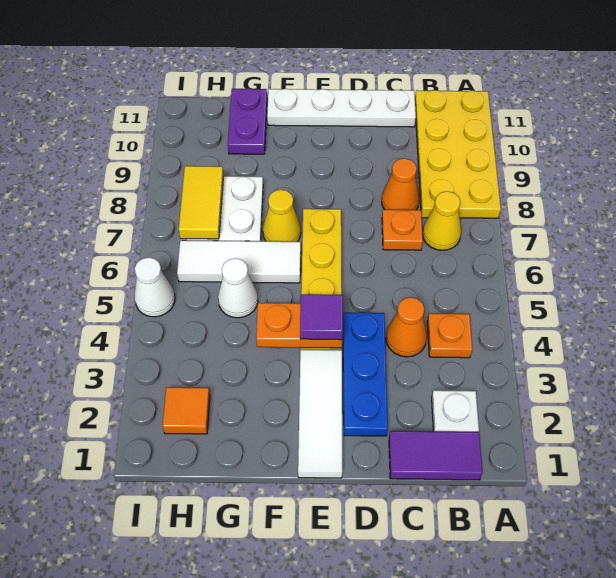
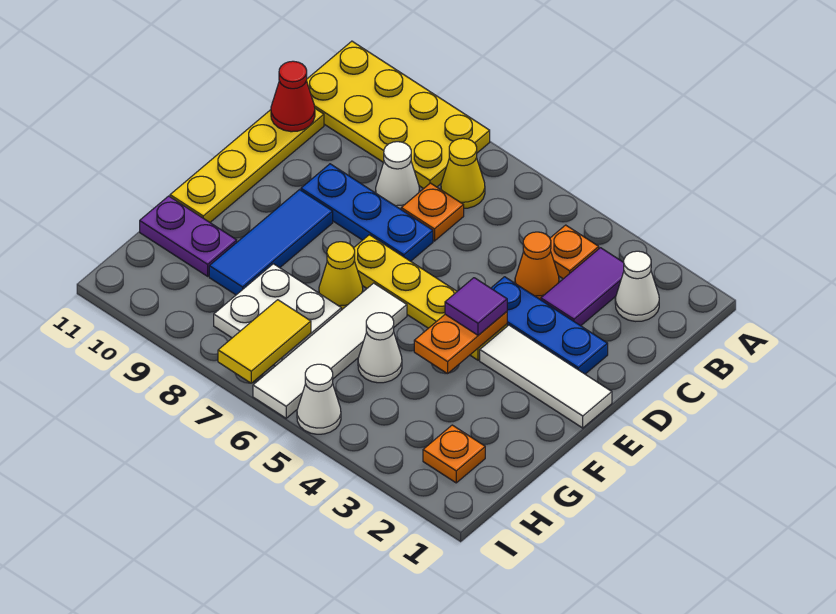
purple 1x2 tile [389,431,483,480] -> purple 1x2 tile moved to [541,248,624,326]
white 1x1 plate [432,390,479,432] -> white 1x1 cone [615,251,659,321]
orange 1x1 cone [382,158,419,210] -> white 1x1 cone [376,142,420,209]
white 1x4 plate [267,89,416,127] -> yellow 1x4 plate [170,109,324,222]
none -> red 1x1 cone [271,61,315,132]
none -> blue 1x3 plate [301,164,433,261]
none -> blue 1x3 tile [209,190,333,295]
white 1x3 tile [177,240,301,283] -> white 1x4 tile [253,283,407,418]
orange 1x1 tile [162,387,210,434] -> orange 1x1 plate [423,425,485,483]
yellow 1x2 tile [179,166,224,239] -> yellow 1x2 tile turned to [218,300,311,383]

